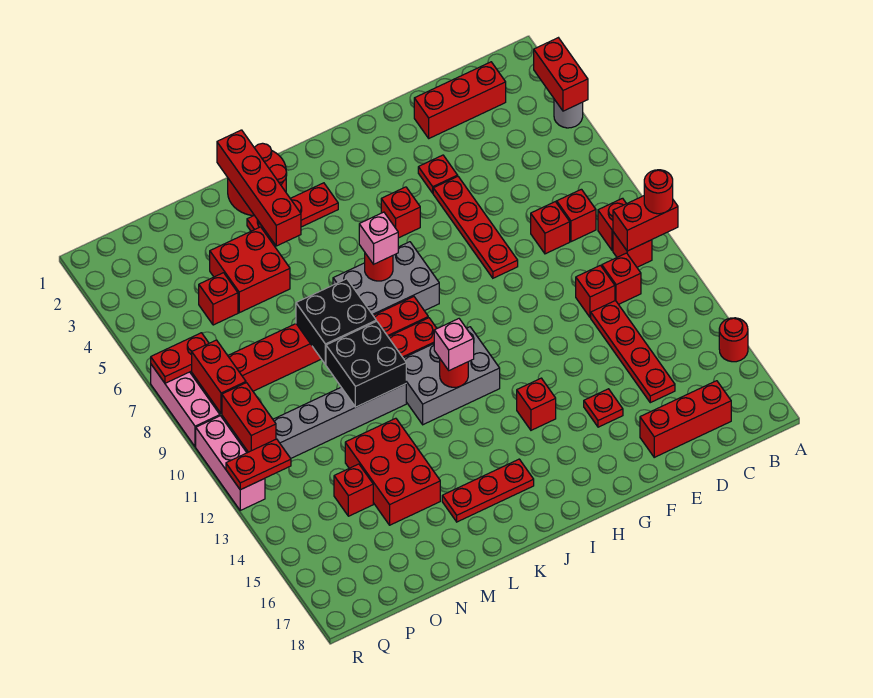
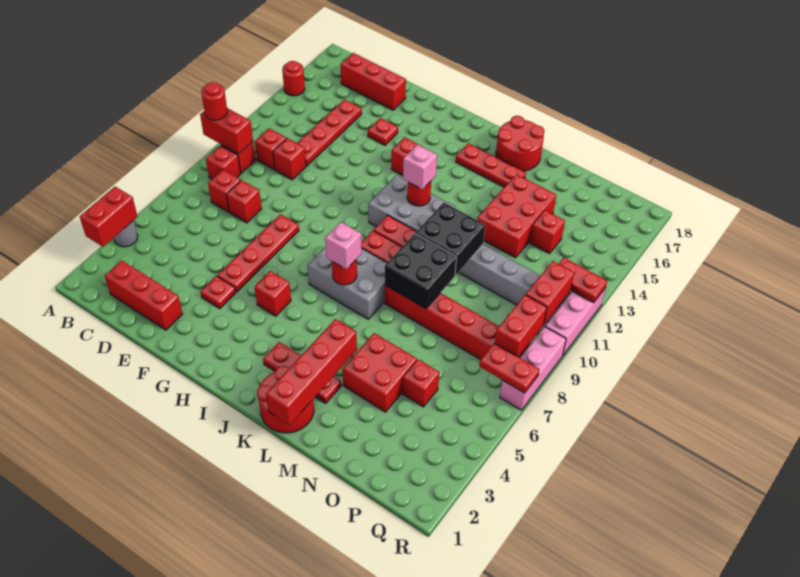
none -> red 2x2 round brick [496,116,544,171]

